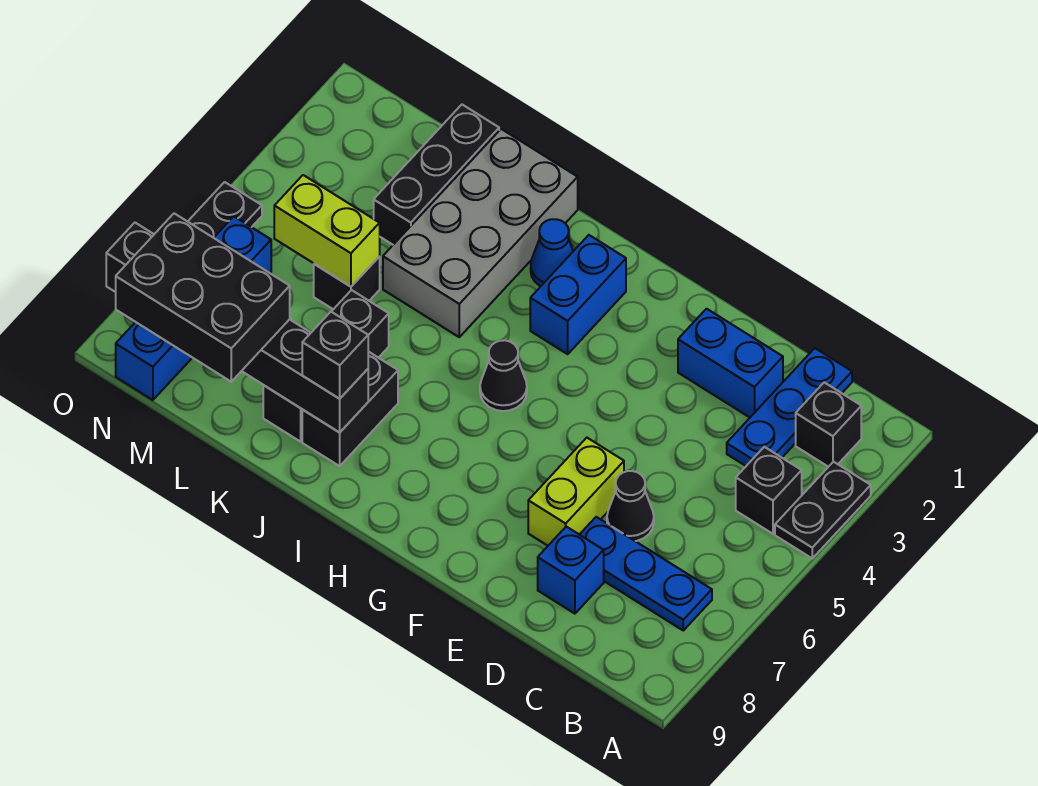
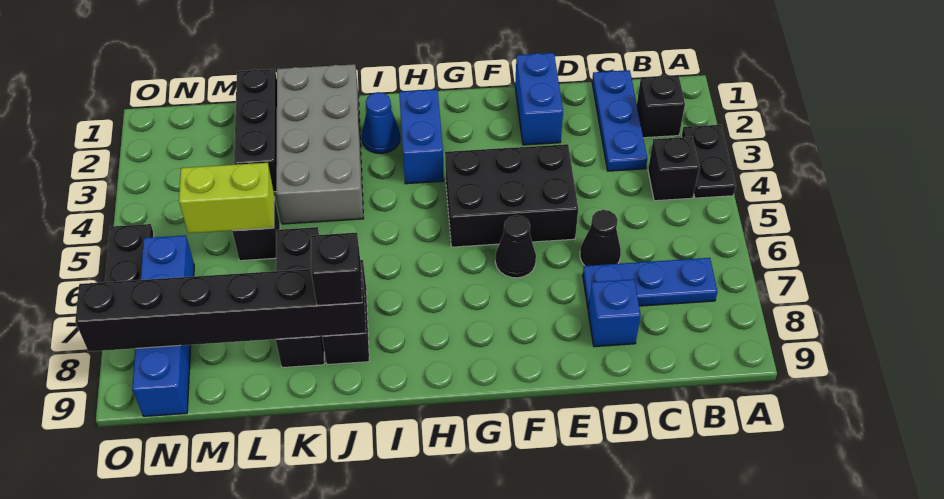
blue 1x2 brick [678,309,783,417] -> blue 1x2 brick turned to [515,53,563,145]
lime 1x2 brick [528,438,624,546] -> none
black 1x1 cone [480,340,527,411] -> black 1x1 cone moved to [495,215,536,278]
black 2x3 brick [116,213,290,382] -> black 2x3 brick moved to [445,144,578,247]

